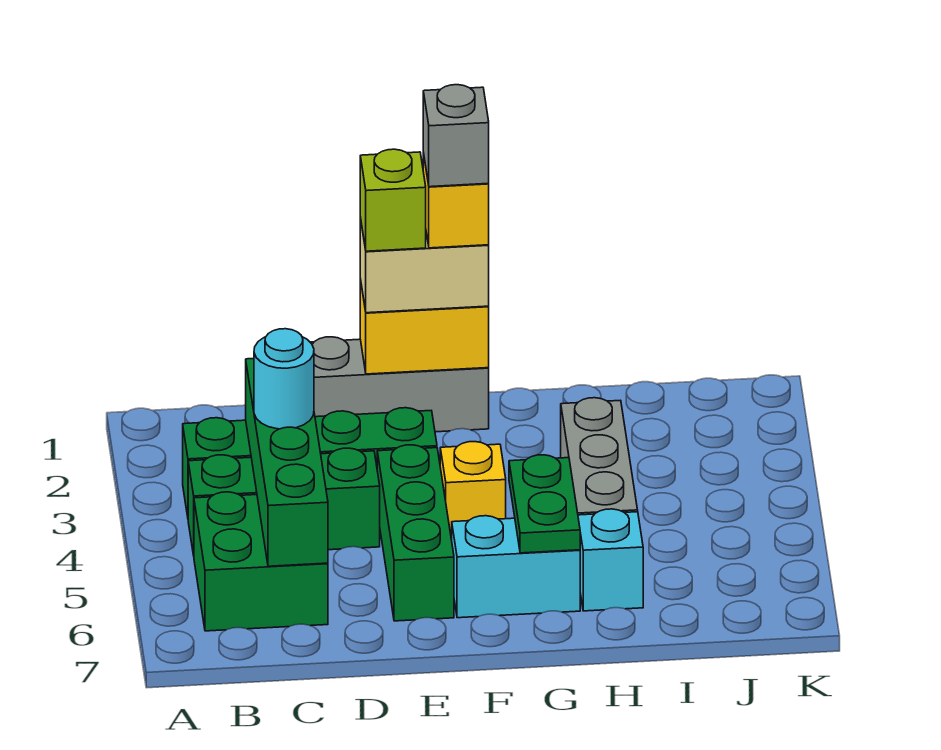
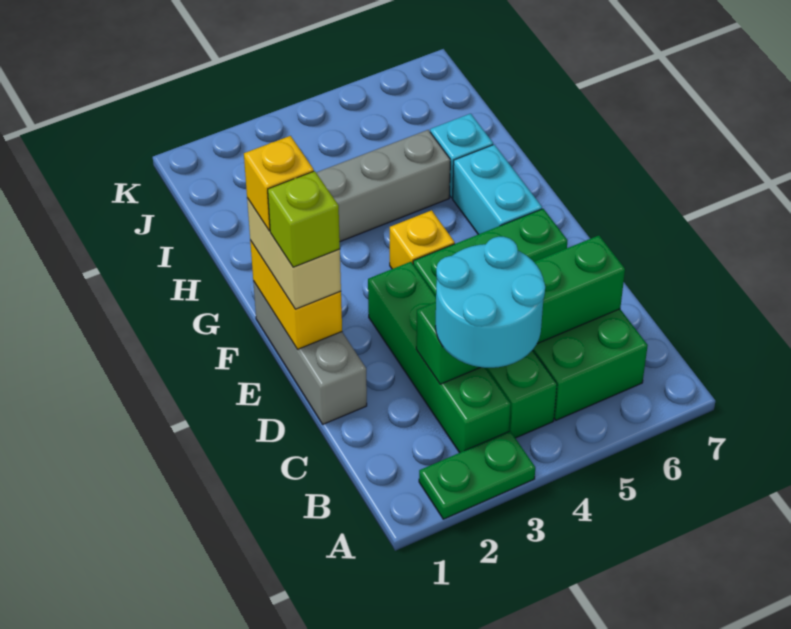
cyan 1x1 round brick [254,329,314,429] -> cyan 2x2 round brick [435,237,545,368]
grey 1x1 brick [423,85,489,187] -> none
green 1x2 plate [509,455,580,553] -> green 1x2 plate moved to [419,431,535,519]

